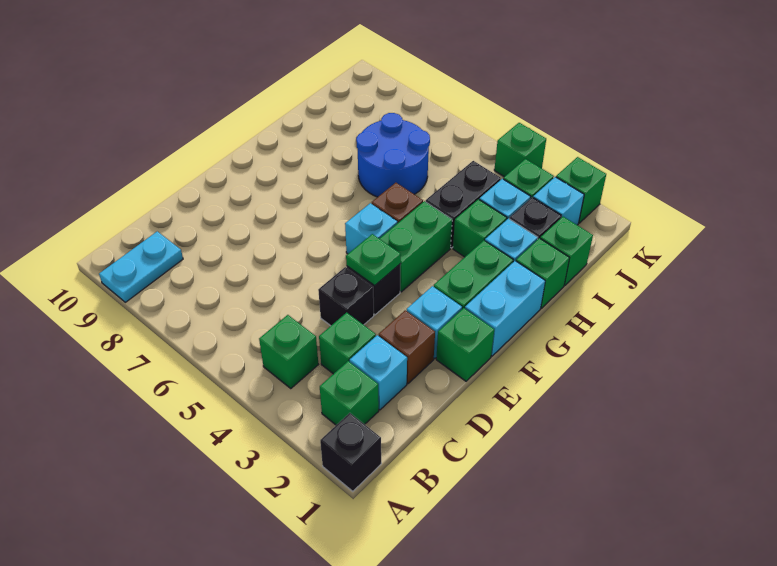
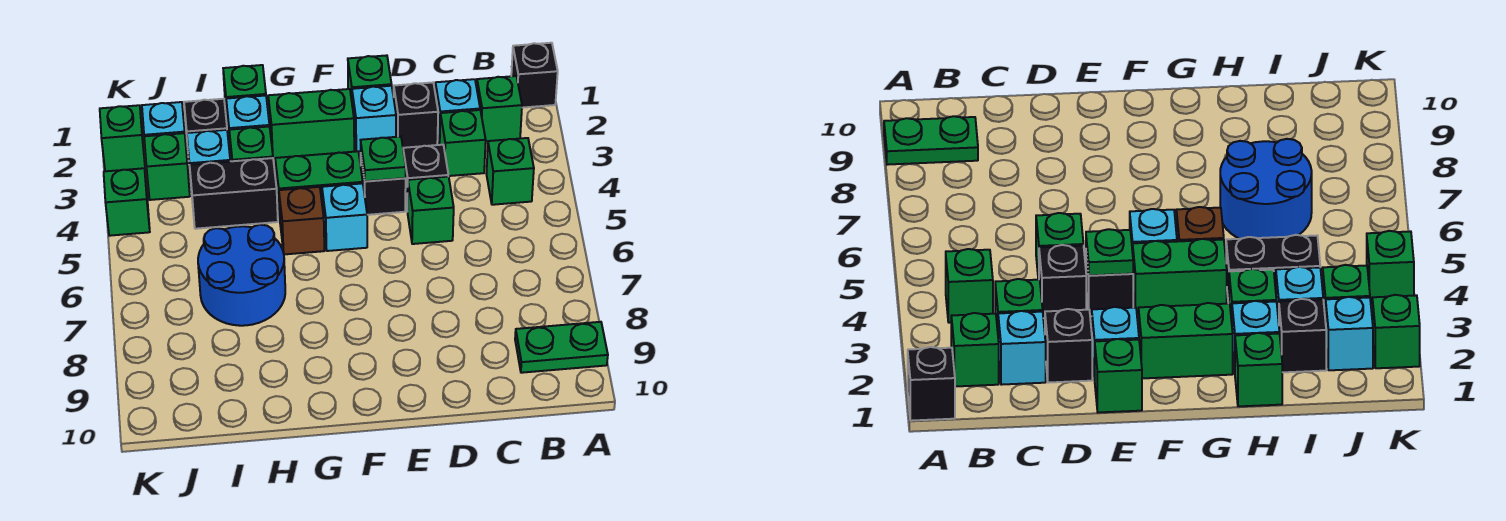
cyan 1x2 plate [99,231,183,302] -> green 1x2 plate [515,322,608,373]
brown 1x1 brick [379,310,435,384] -> black 1x1 brick [394,83,438,148]
cyan 1x2 brick [465,261,545,356] -> none
green 1x1 brick [540,217,593,285] -> green 1x1 brick moved to [408,177,454,244]

